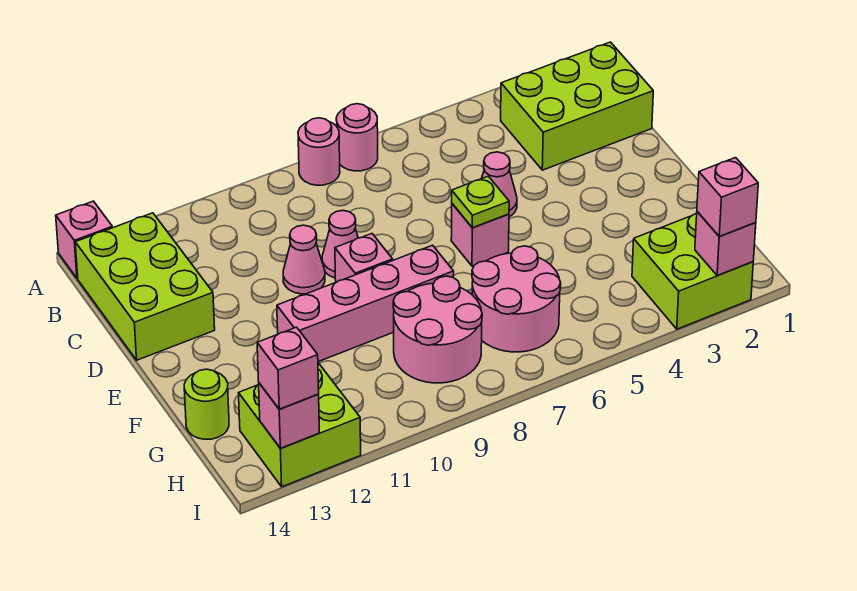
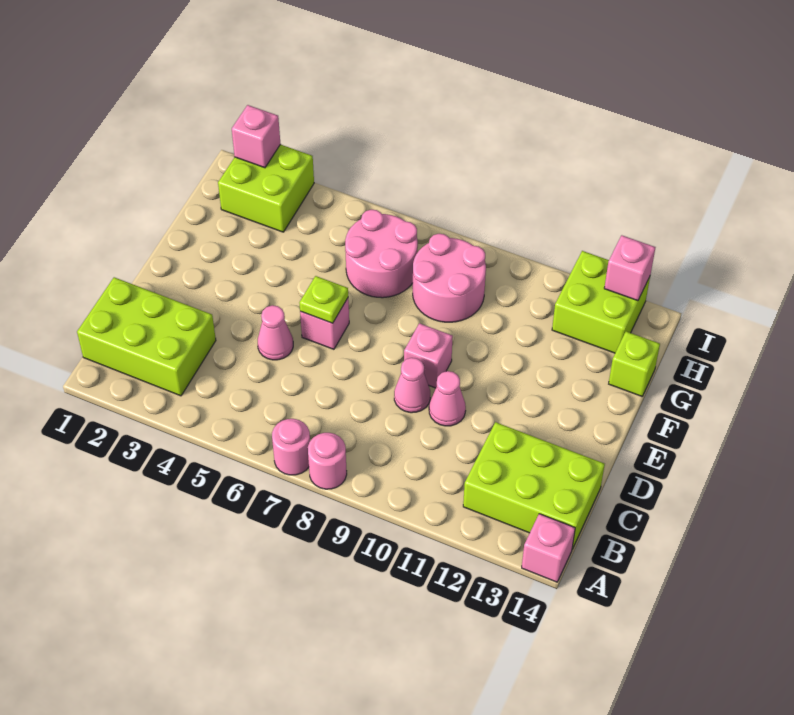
lime 2x3 brick [75,213,215,360] -> lime 2x3 brick turned to [463,422,605,549]
pink 1x4 brick [277,245,454,362] -> none
lime 1x1 round brick [184,369,229,439] -> lime 1x1 brick [609,331,660,396]
pink 1x1 brick [697,158,758,236] -> none
pink 1x1 brick [257,327,319,409] -> none

